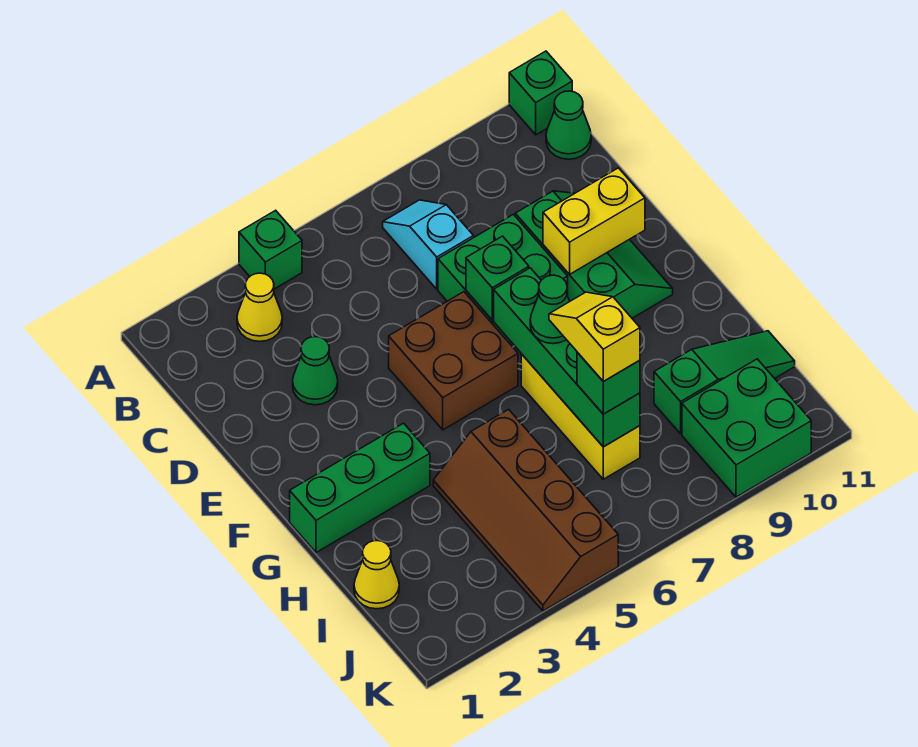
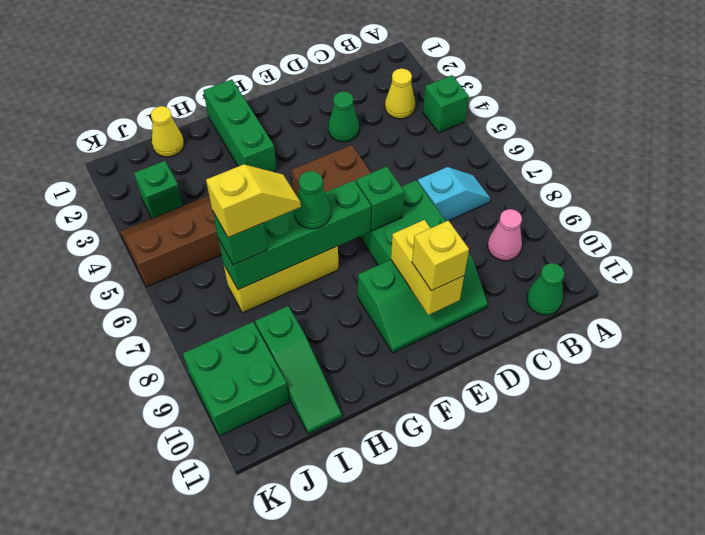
green 1x1 brick [509,51,572,135] -> green 1x1 brick moved to [134,161,183,218]
none -> pink 1x1 cone [488,209,522,261]
none -> yellow 1x1 brick [412,220,469,291]

